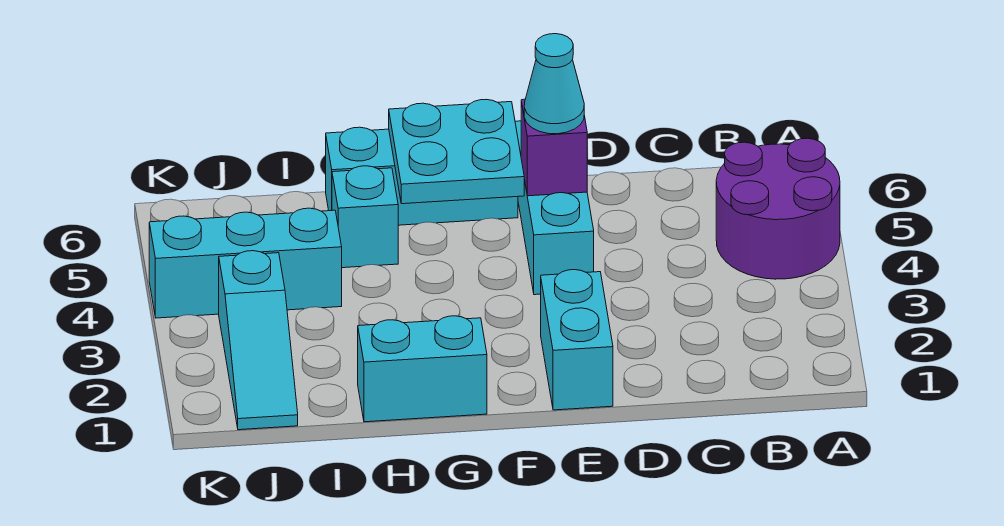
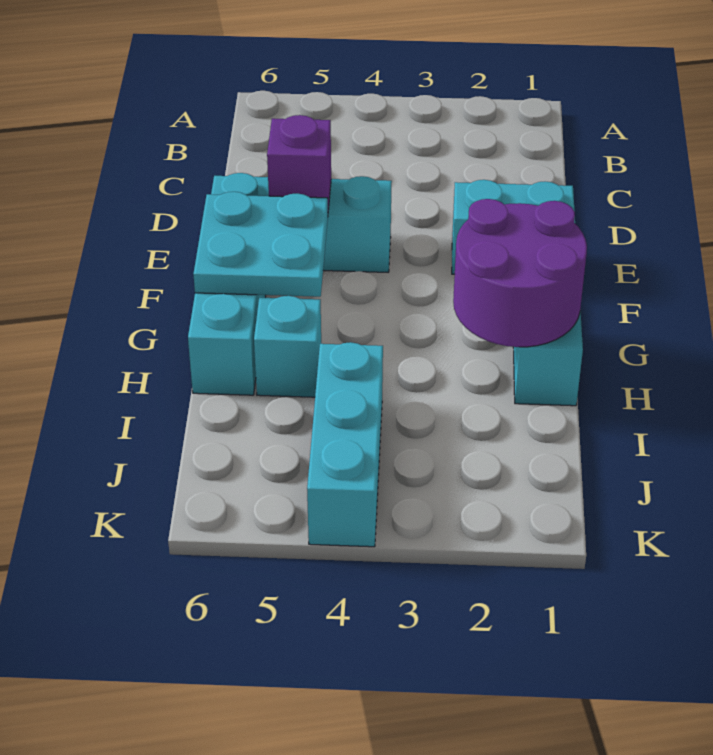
purple 2x2 round brick [716,138,840,279] -> purple 2x2 round brick moved to [453,199,587,347]
cyan 1x1 cone [524,34,584,134] -> none
cyan 1x3 slope [219,251,298,430] -> none

